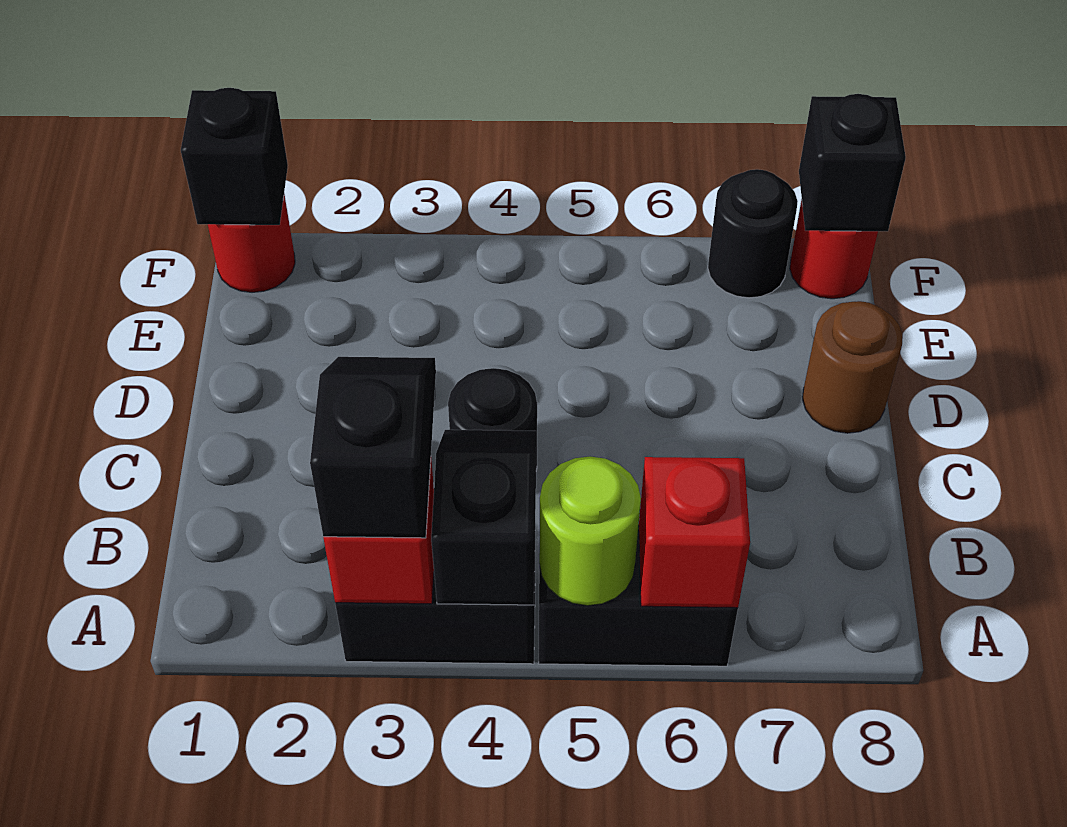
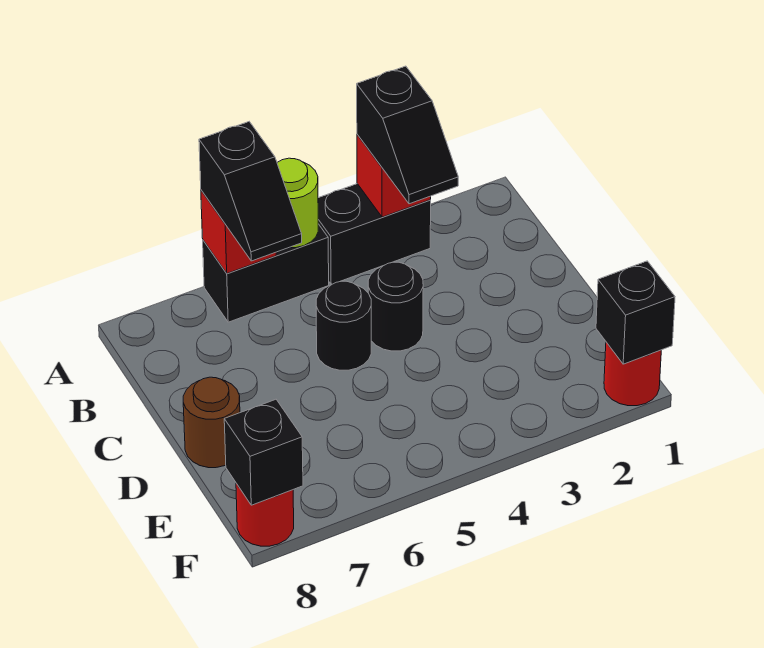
black 1x2 slope [431,430,537,605] -> black 1x2 slope moved to [199,122,302,261]
black 1x1 round brick [708,169,798,298] -> black 1x1 round brick moved to [316,281,371,370]

